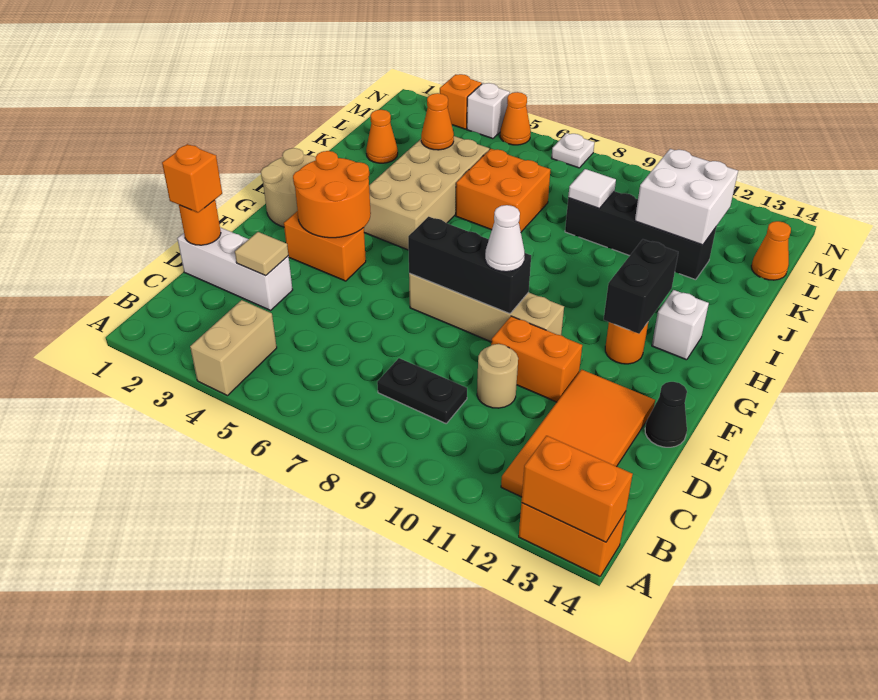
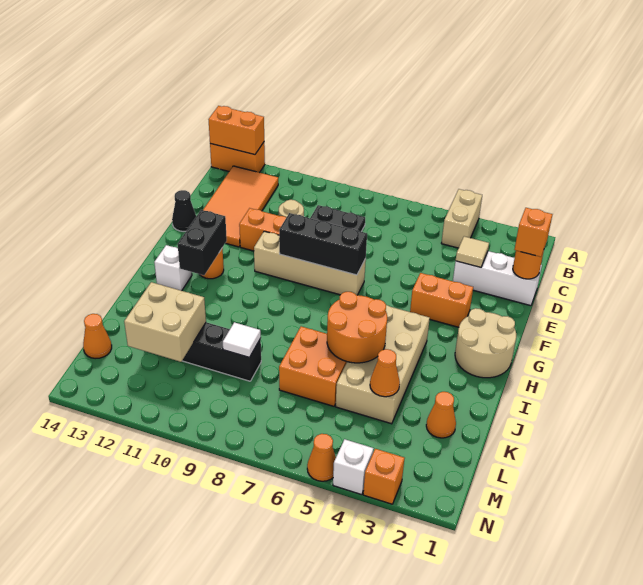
orange 2x2 round brick [293,151,371,238] -> orange 2x2 round brick moved to [327,292,387,363]
white 1x1 cone [485,205,525,272] -> none
white 2x2 brick [635,149,738,245] -> tan 2x2 brick [124,282,206,362]
white 1x1 plate [552,133,594,168] -> none

